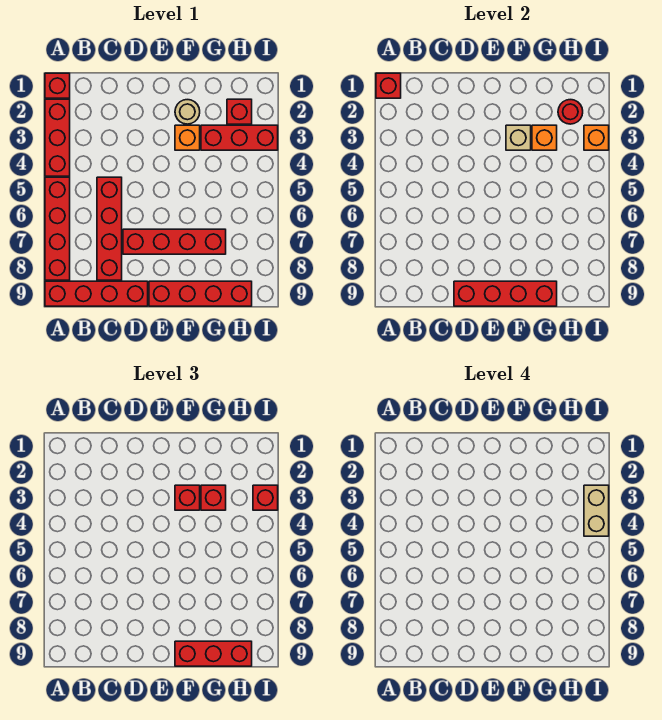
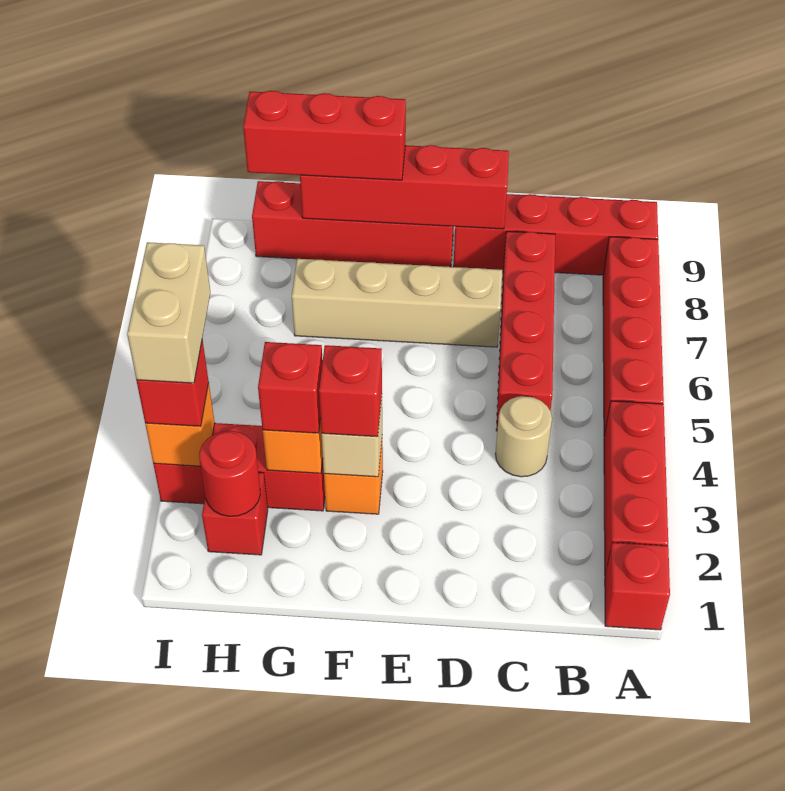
red 1x1 brick [376,73,401,98] -> none
red 1x4 brick [123,229,226,254] -> tan 1x4 brick [292,259,502,347]
tan 1x1 round brick [175,100,200,124] -> tan 1x1 round brick moved to [495,396,552,477]

